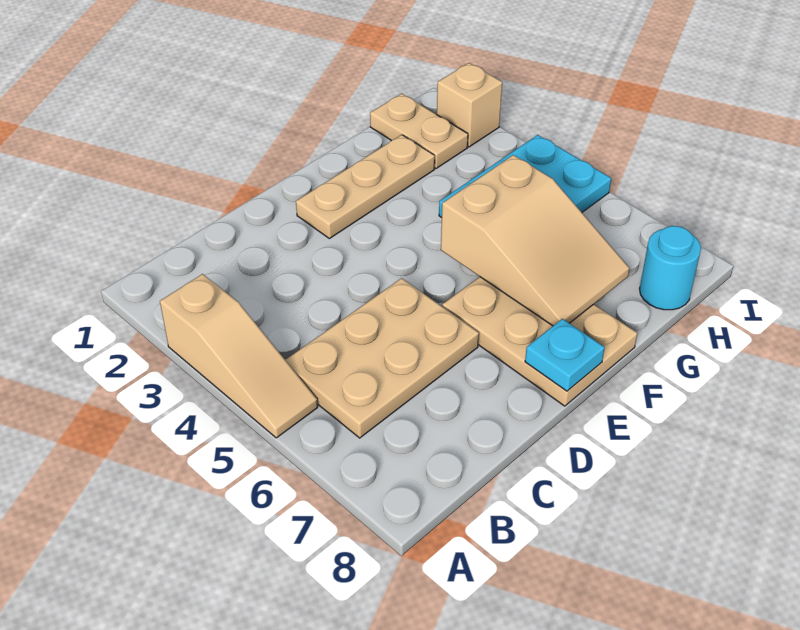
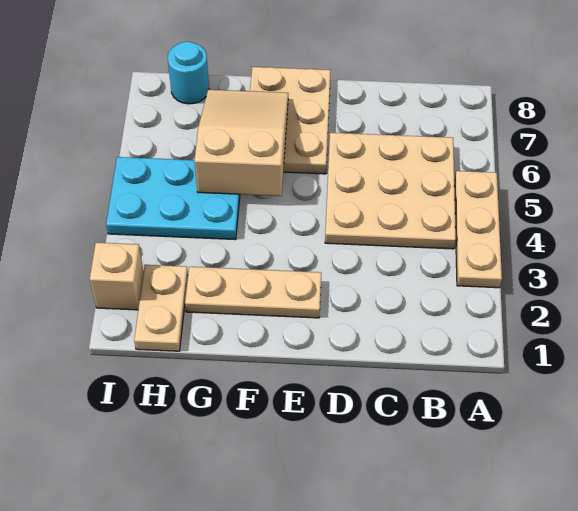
tan 1x3 slope [160,274,318,438] -> tan 1x3 plate [454,171,502,288]
tan 2x3 plate [286,278,479,438] -> tan 3x3 plate [325,133,456,249]
cyan 1x1 plate [525,319,605,391] -> none

